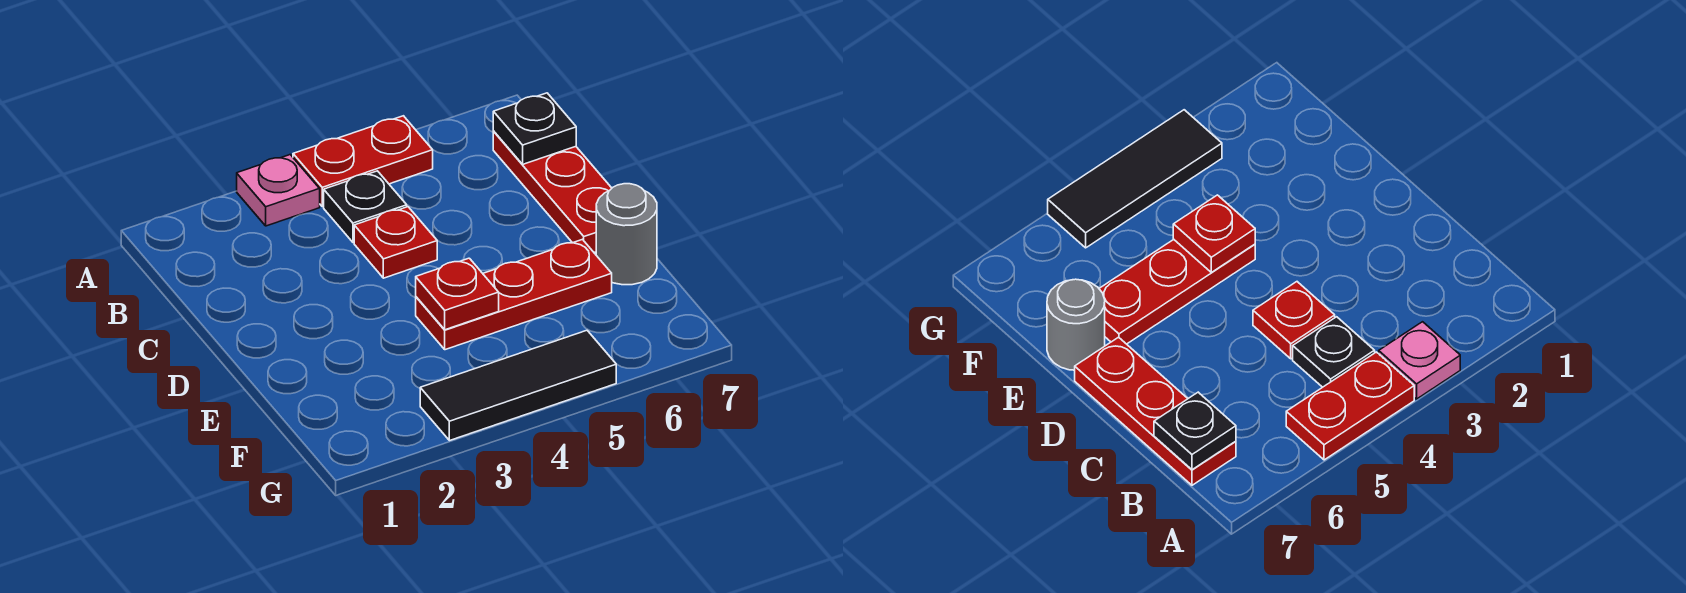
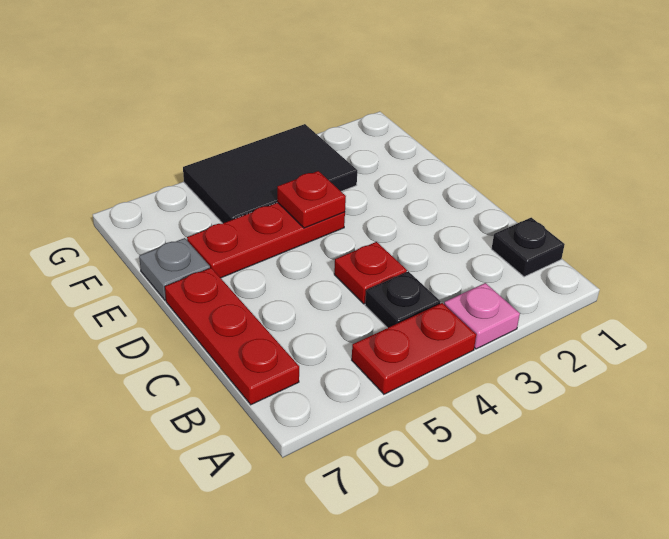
black 1x1 plate [493,93,576,165] -> black 1x1 plate moved to [492,218,565,277]
grey 1x1 round brick [596,184,657,285] -> grey 1x1 plate [139,238,210,300]
black 1x3 tile [420,330,616,441] -> black 2x3 tile [183,124,357,223]

